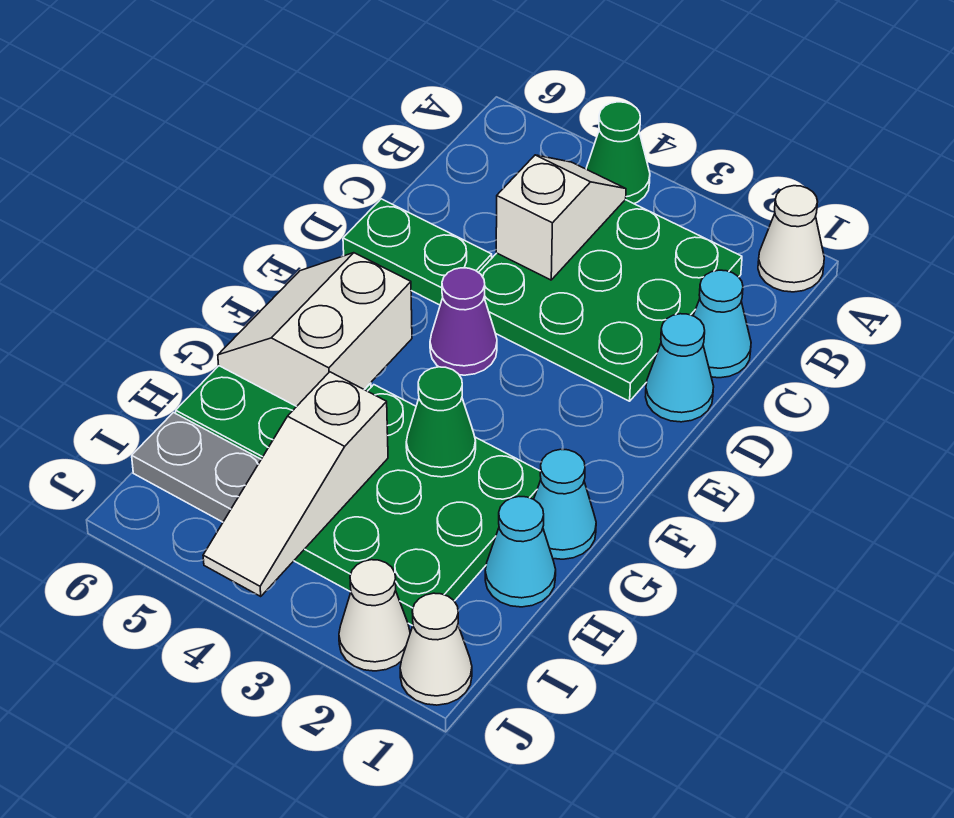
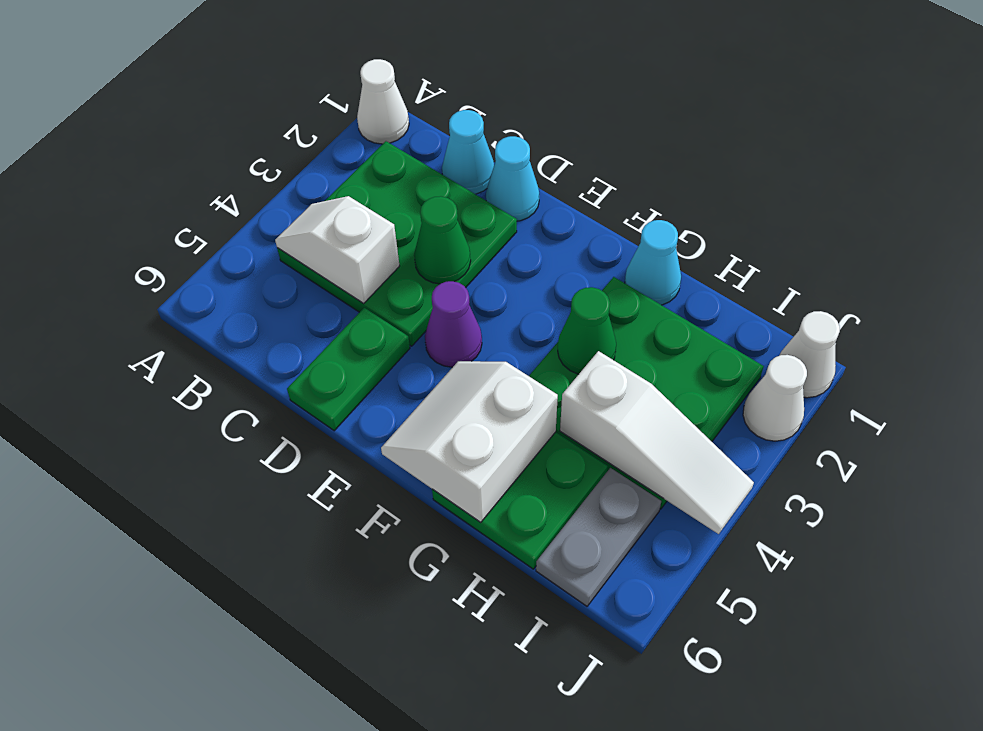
green 1x1 cone [586,102,650,204] -> green 1x1 cone moved to [414,196,471,284]
white 2x2 slope [218,253,412,406] -> white 2x2 slope turned to [381,361,558,522]
cyan 1x1 cone [485,497,556,607] -> none

